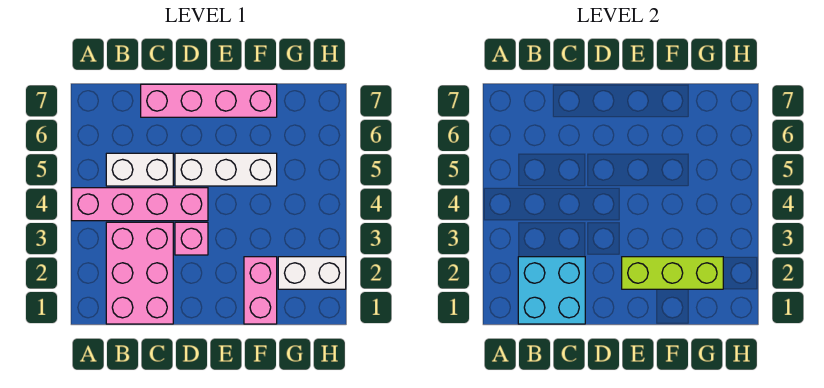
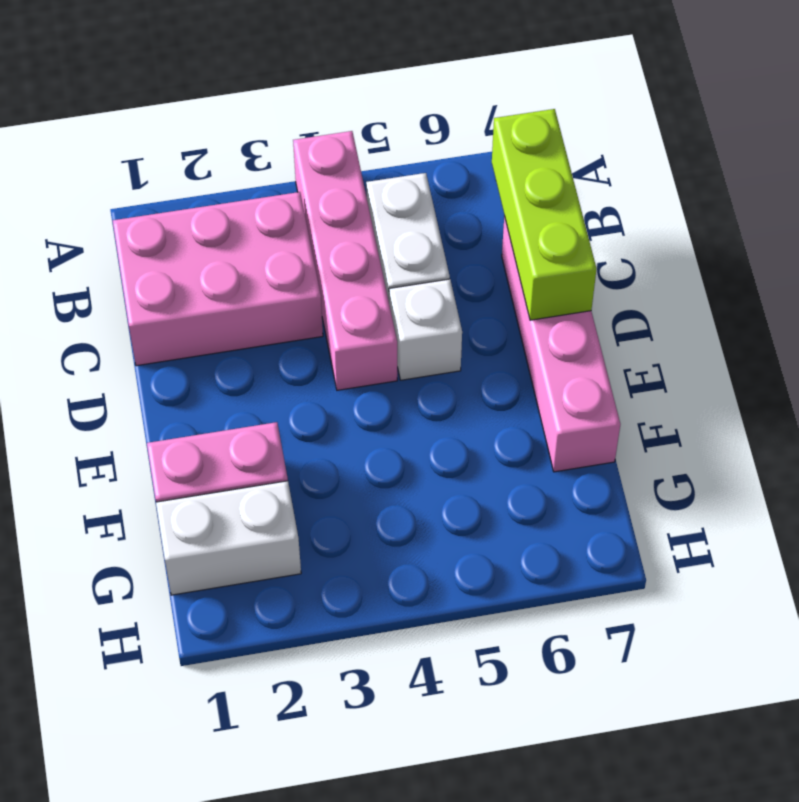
cyan 2x2 brick [518,257,585,324] -> none
pink 1x1 brick [175,222,208,255] -> none
white 1x3 brick [175,153,277,186] -> white 1x1 brick [389,279,462,380]
lime 1x3 brick [622,257,723,289] -> lime 1x3 brick moved to [492,109,596,320]
white 1x2 brick [278,257,346,289] -> white 1x2 brick turned to [156,481,301,595]

